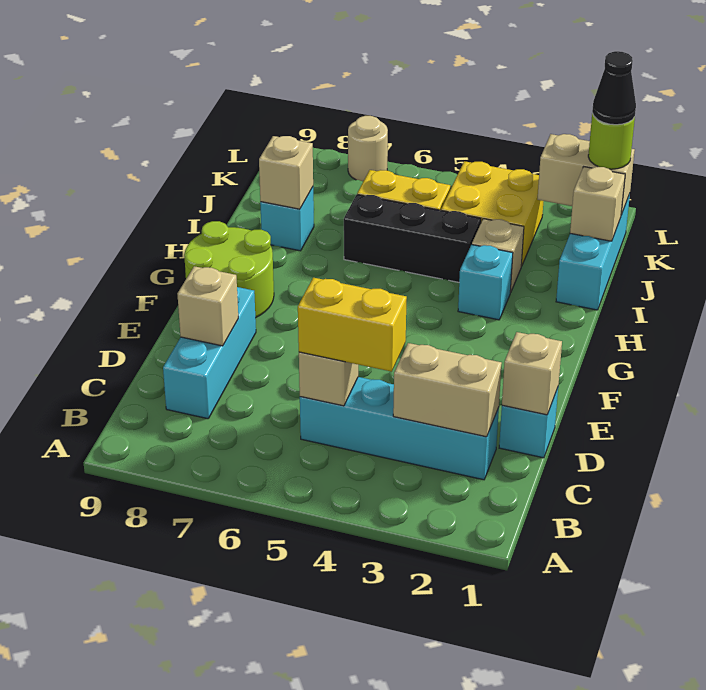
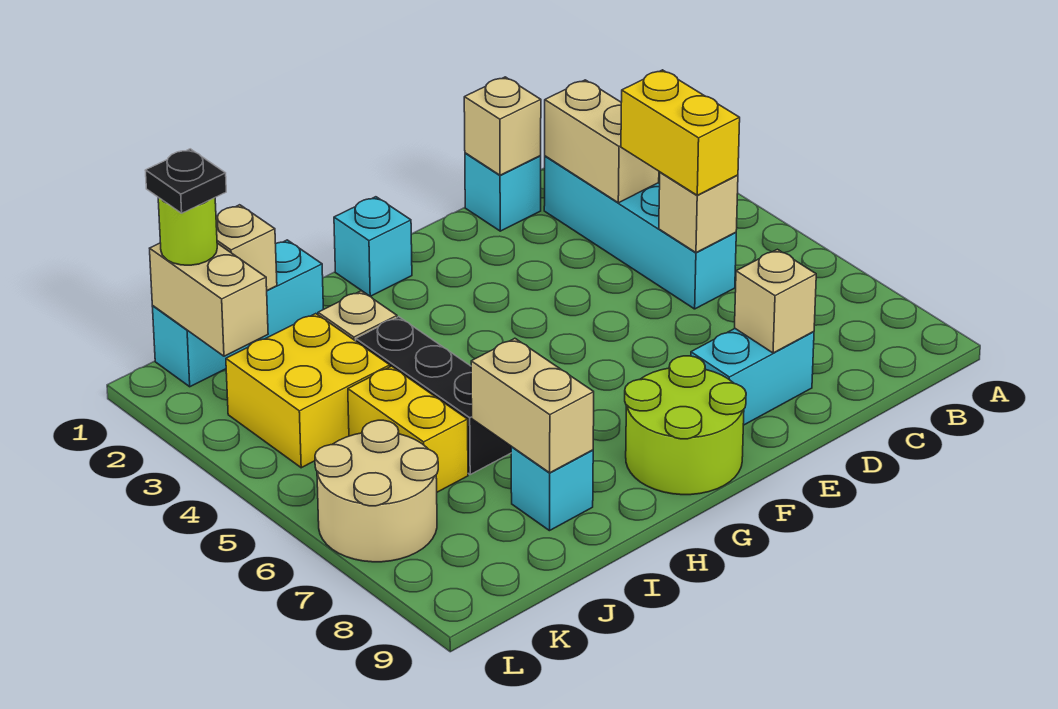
cyan 1x3 brick [163,287,256,419] -> cyan 1x2 brick [691,329,814,425]
cyan 1x1 brick [458,245,513,320] -> cyan 1x1 brick moved to [334,197,412,296]
tan 1x1 brick [259,136,313,209] -> tan 1x2 brick [471,338,594,473]
black 1x1 cone [592,51,636,125] -> black 1x1 plate [145,149,226,213]
tan 1x1 round brick [348,116,388,182] -> tan 2x2 round brick [315,420,438,562]

